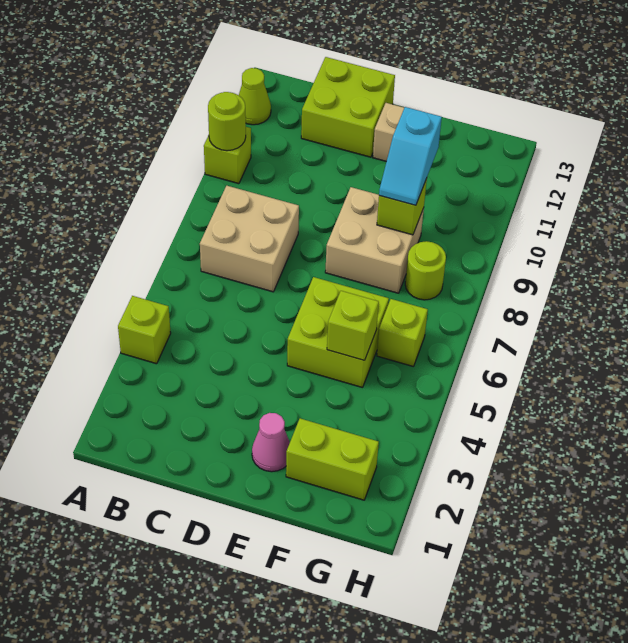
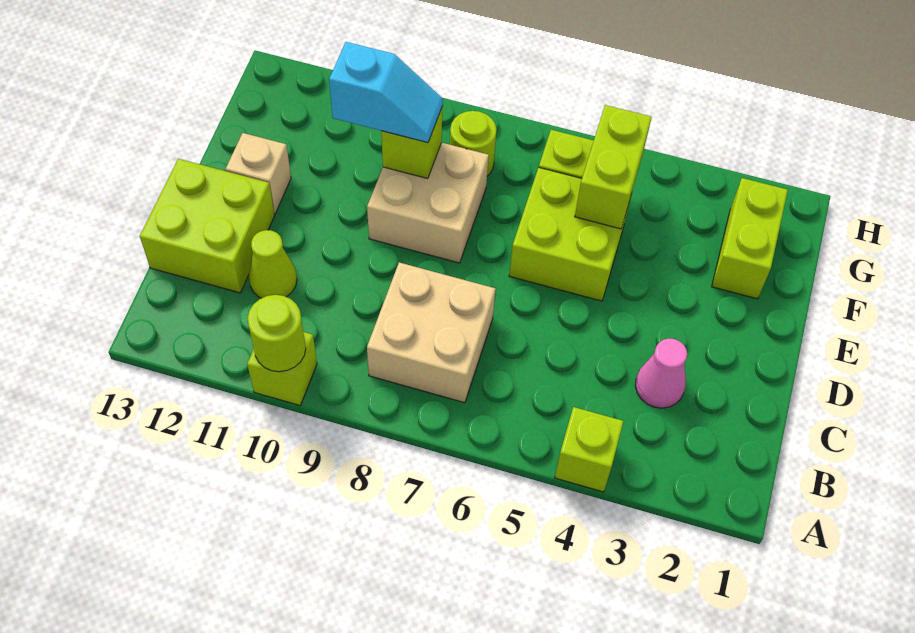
lime 1x1 cone [239,68,271,125] -> lime 1x1 cone moved to [249,230,297,298]
pink 1x1 cone [252,413,290,472] -> pink 1x1 cone moved to [635,338,687,408]
lime 1x1 brick [327,291,379,360] -> lime 1x2 brick [575,105,652,229]

